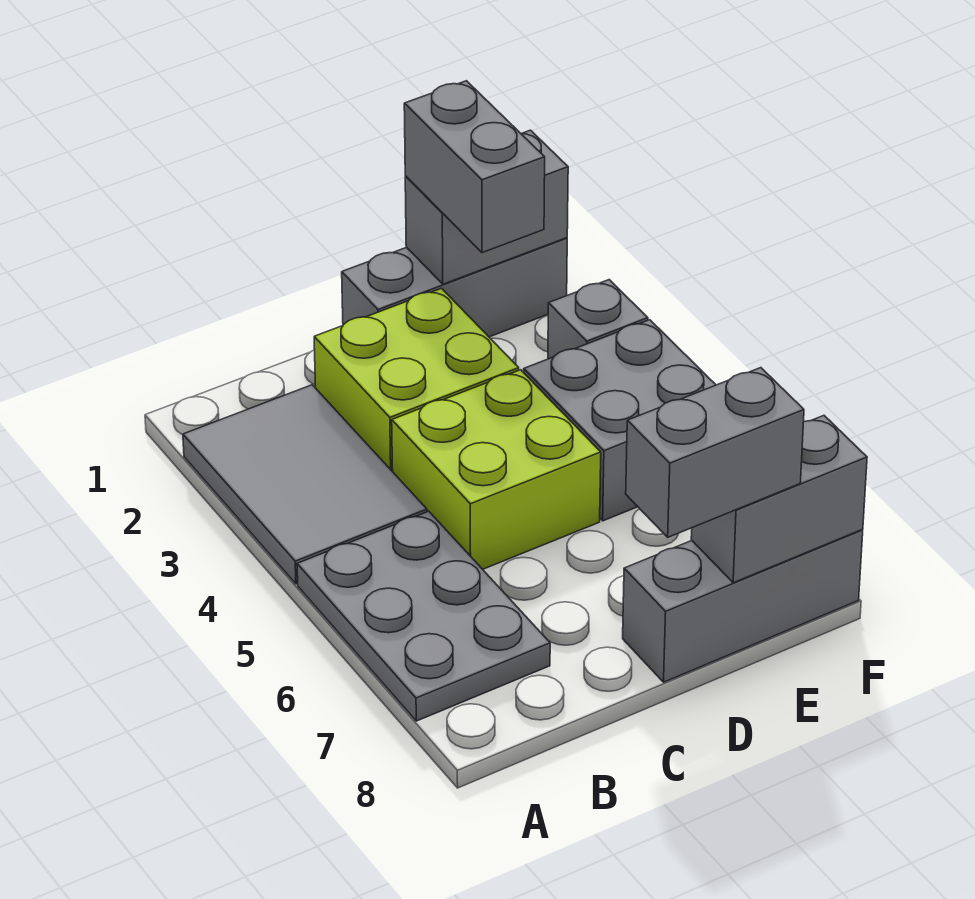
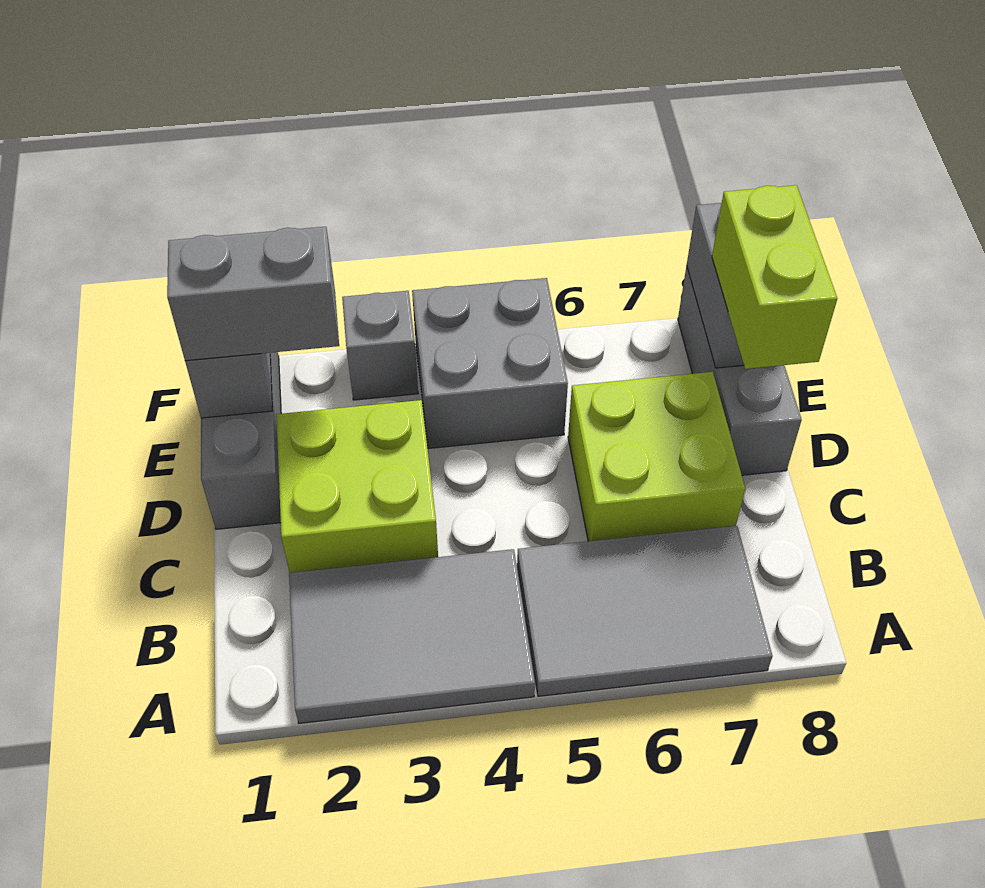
grey 2x3 plate [297,511,550,721] -> grey 2x3 tile [517,526,772,696]
lime 2x2 brick [392,370,601,569] -> lime 2x2 brick moved to [568,372,745,541]
grey 1x2 brick [626,368,804,537] -> lime 1x2 brick [712,185,837,369]

